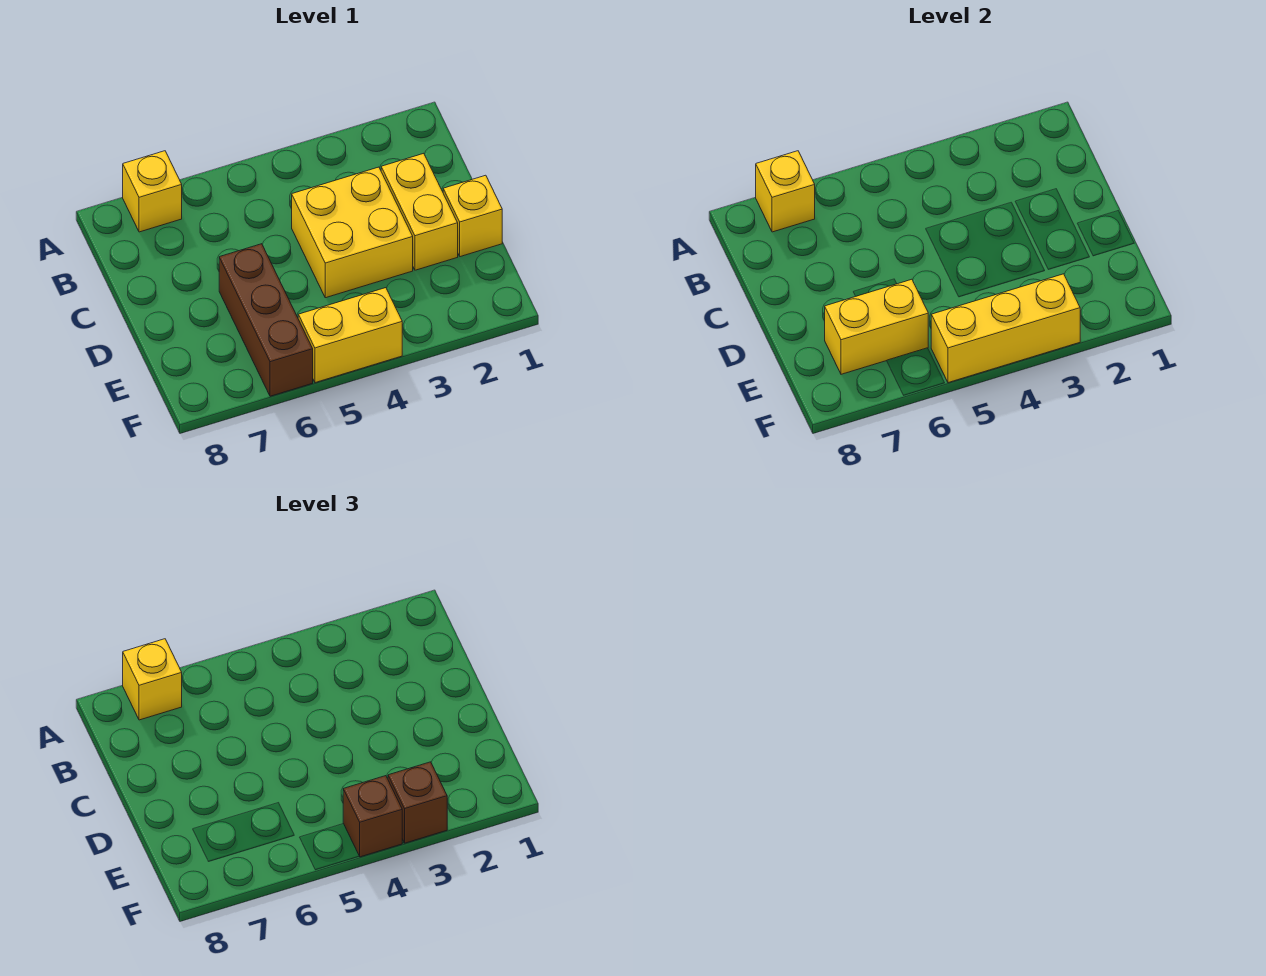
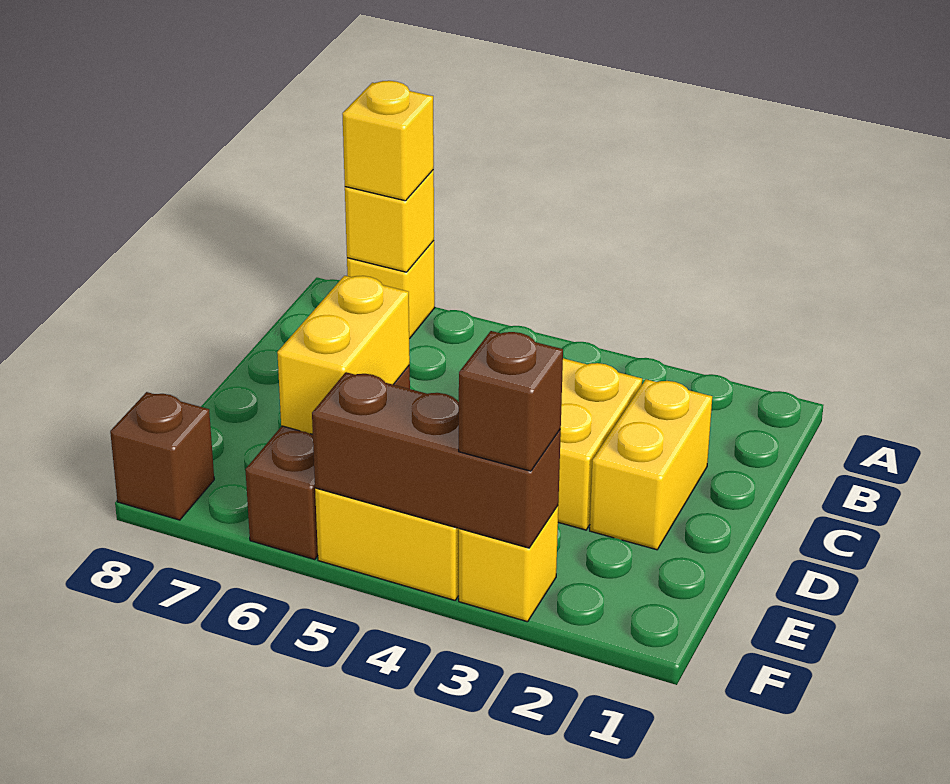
yellow 1x1 brick [443,175,502,257] -> yellow 1x1 brick moved to [459,506,558,622]
yellow 1x2 brick [825,279,928,374] -> yellow 1x2 brick turned to [277,276,410,434]
yellow 1x3 brick [931,274,1080,383] -> brown 1x3 brick [312,372,561,548]
brown 1x1 brick [343,776,402,857] -> brown 1x1 brick moved to [110,392,214,520]

